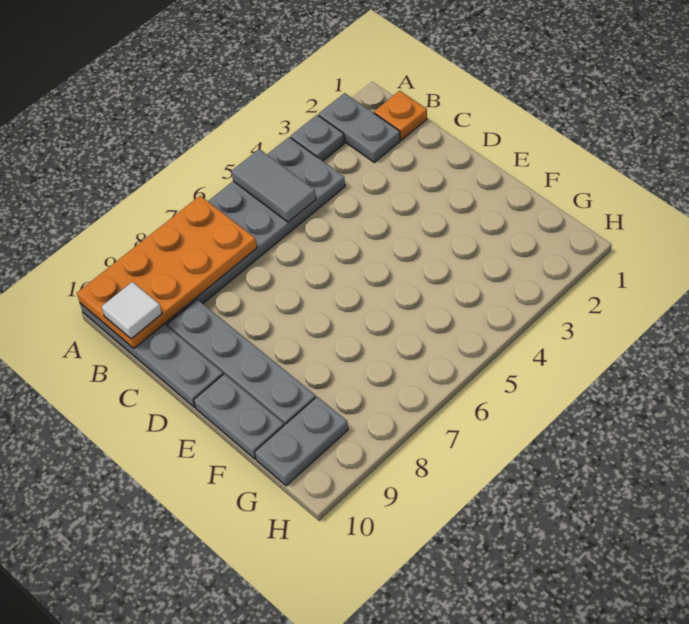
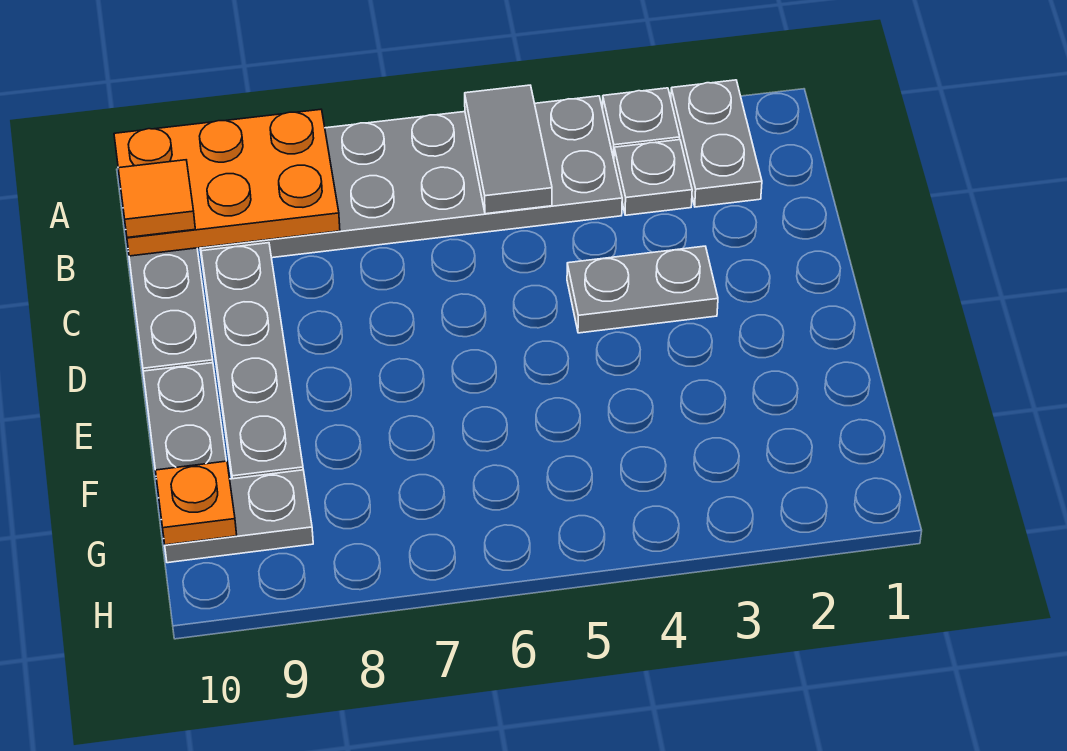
orange 2x4 plate [77,196,257,348] -> orange 2x3 plate [114,109,340,256]
orange 1x1 plate [374,91,427,140] -> orange 1x1 plate moved to [155,461,237,545]
none -> grey 1x1 plate [614,140,692,215]
white 1x1 tile [102,282,162,339] -> orange 1x1 tile [118,160,195,237]
none -> grey 1x2 plate [567,246,718,333]

